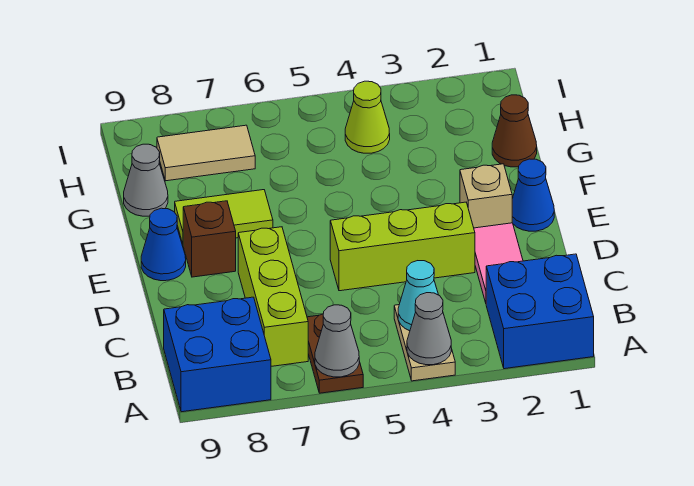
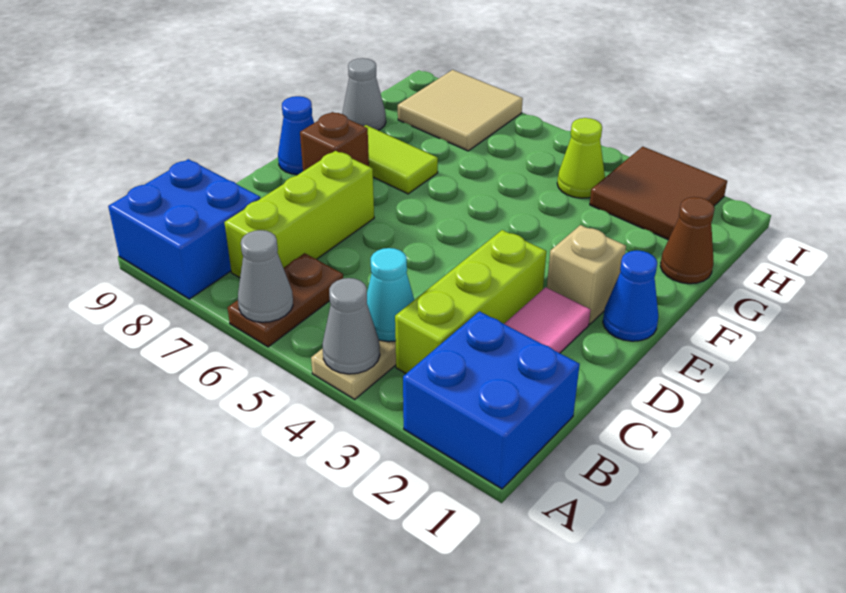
lime 1x3 brick [330,202,475,291] -> lime 1x3 brick turned to [395,230,546,373]
none -> brown 2x2 tile [590,147,727,240]
tan 1x2 tile [157,125,255,181] -> tan 2x2 tile [398,70,523,151]

